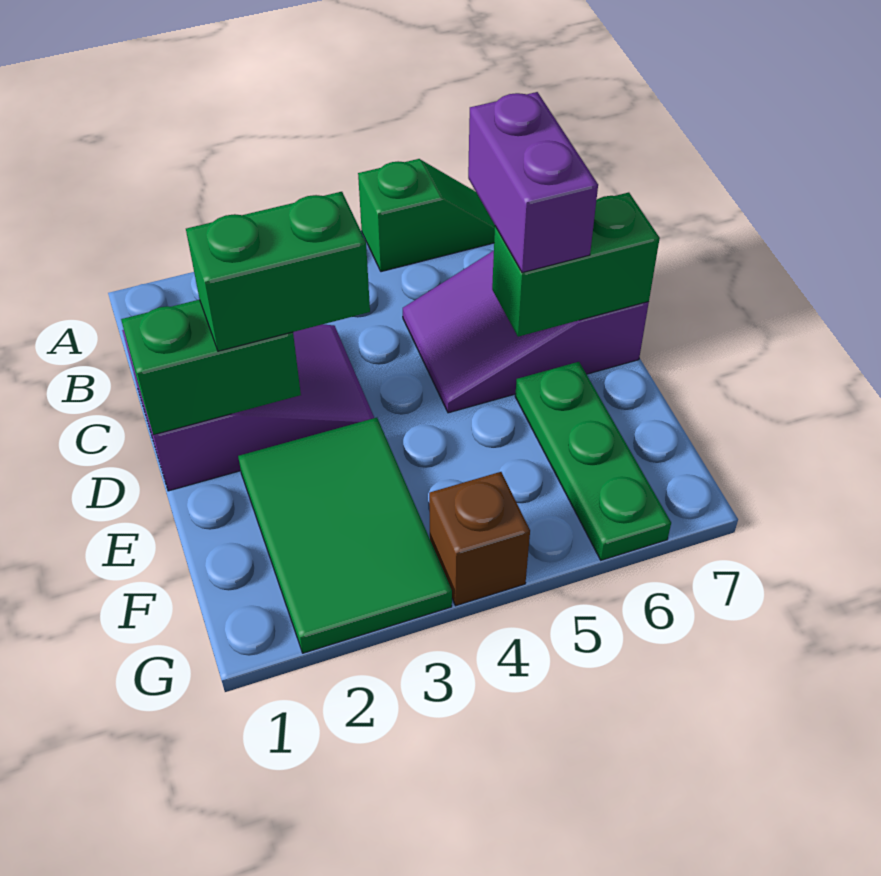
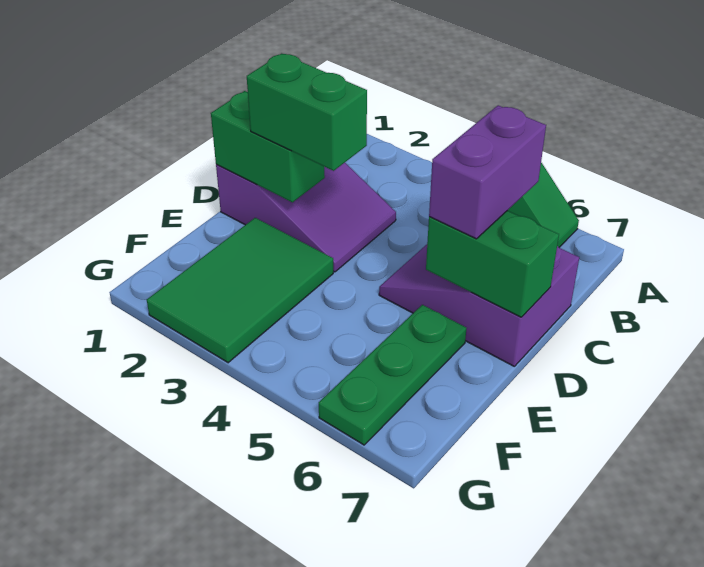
brown 1x1 brick [429,472,530,606] -> none

